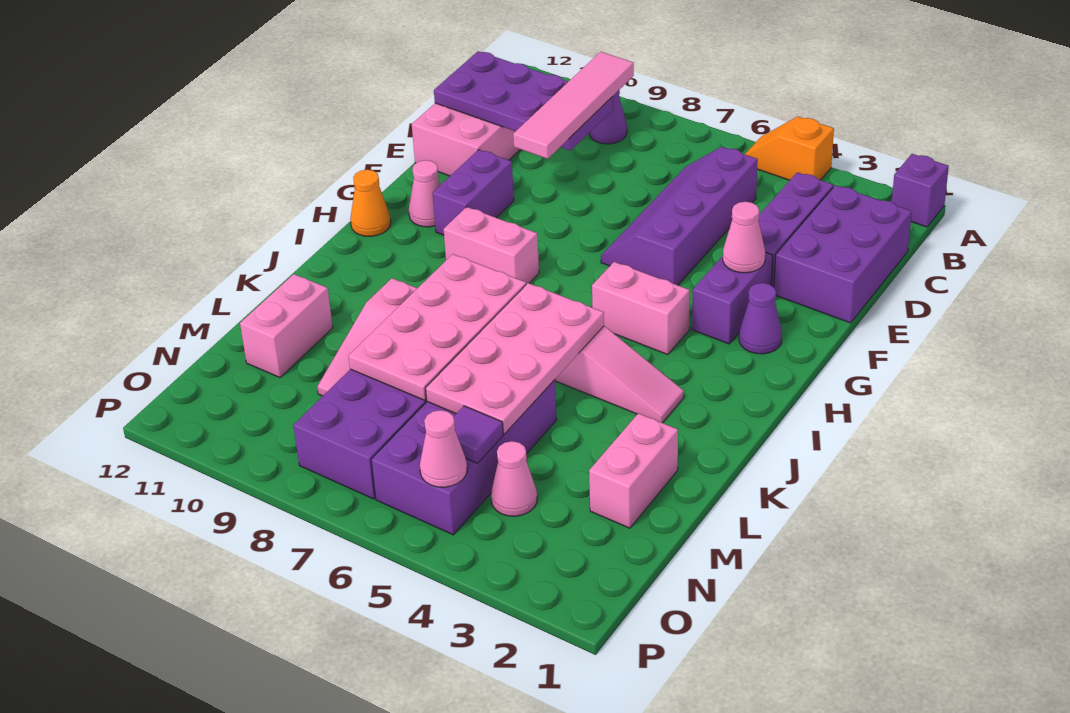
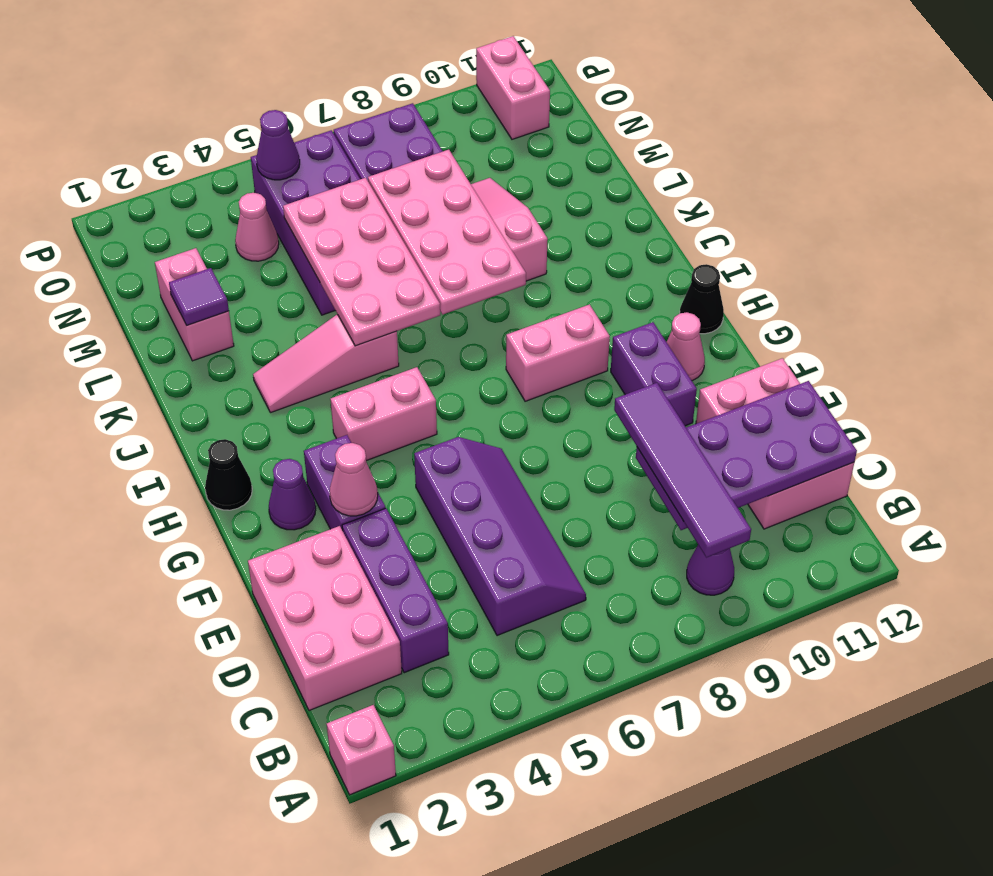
purple 1x1 brick [892,154,949,227] -> pink 1x1 brick [327,705,396,795]
orange 1x2 slope [745,117,834,180] -> none
pink 1x4 tile [513,52,634,159] -> purple 1x4 tile [614,383,751,558]
purple 2x3 brick [774,185,912,323] -> pink 2x3 brick [248,526,402,711]
none -> black 1x1 cone [205,439,252,510]
orange 1x1 cone [350,170,391,236] -> black 1x1 cone [680,264,724,334]
pink 1x2 brick [240,274,333,377] -> pink 1x2 brick moved to [476,36,550,139]
purple 1x1 tile [454,406,503,463] -> purple 1x1 tile moved to [169,268,229,325]
pink 1x1 cone [420,410,467,487] -> purple 1x1 cone [256,110,300,180]

